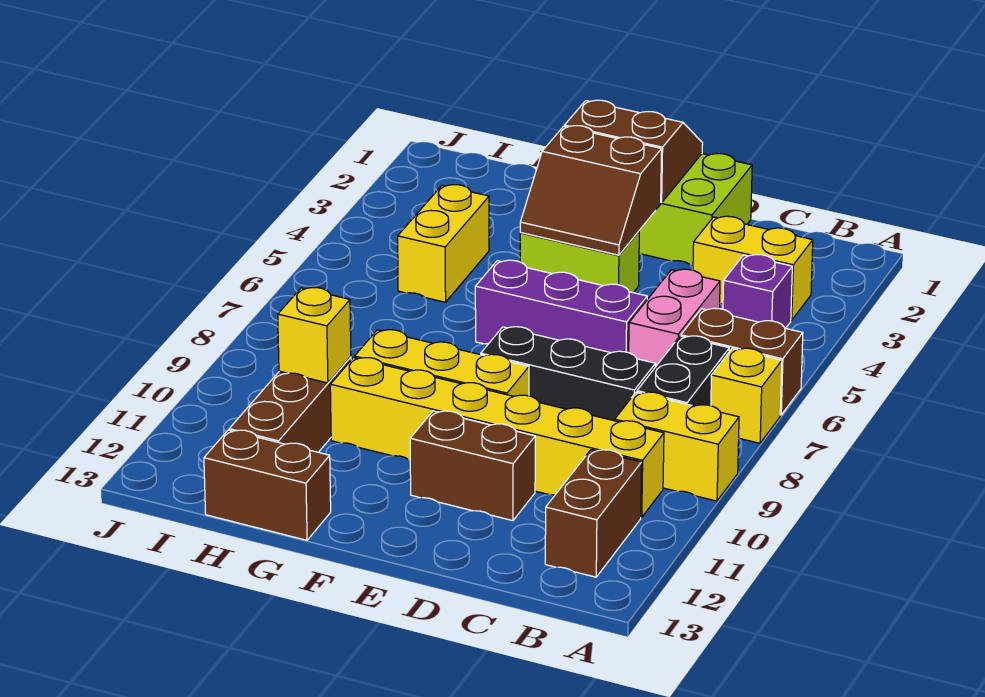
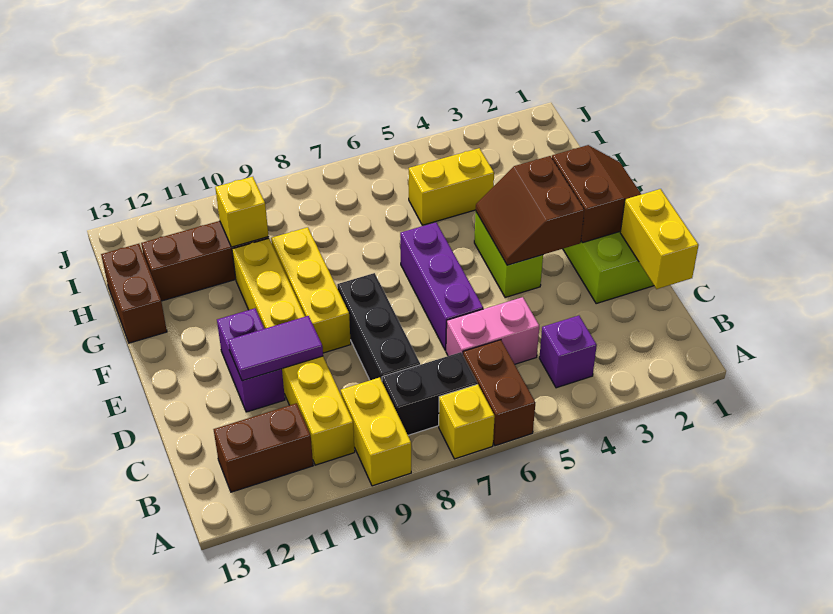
yellow 1x2 brick [693,216,813,320] -> yellow 1x2 brick moved to [620,189,699,289]
none -> purple 1x2 tile [228,316,323,381]
brown 1x2 brick [410,411,535,521] -> purple 1x2 brick [217,308,285,412]

